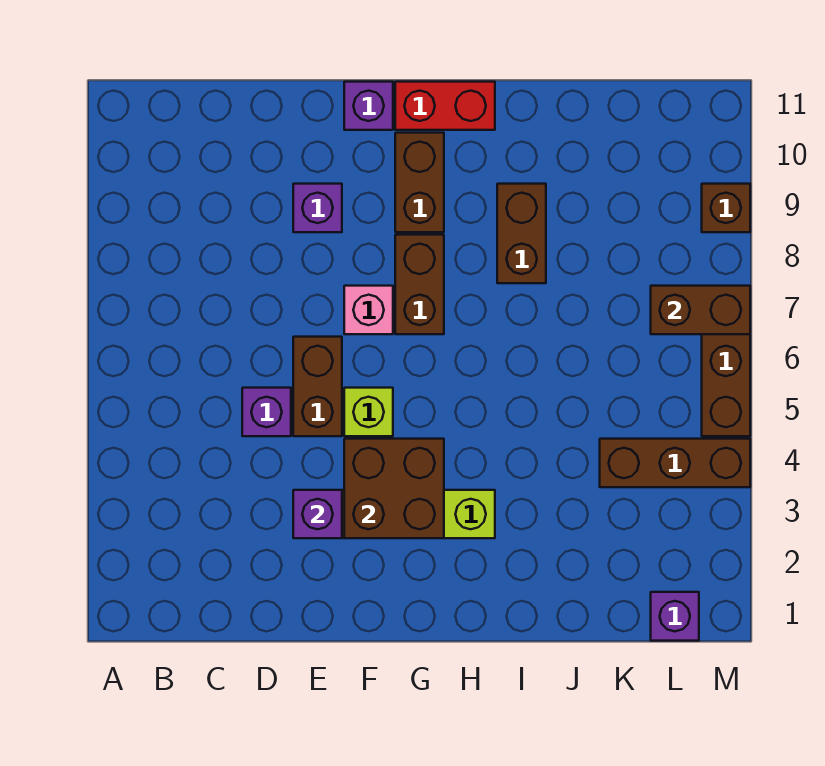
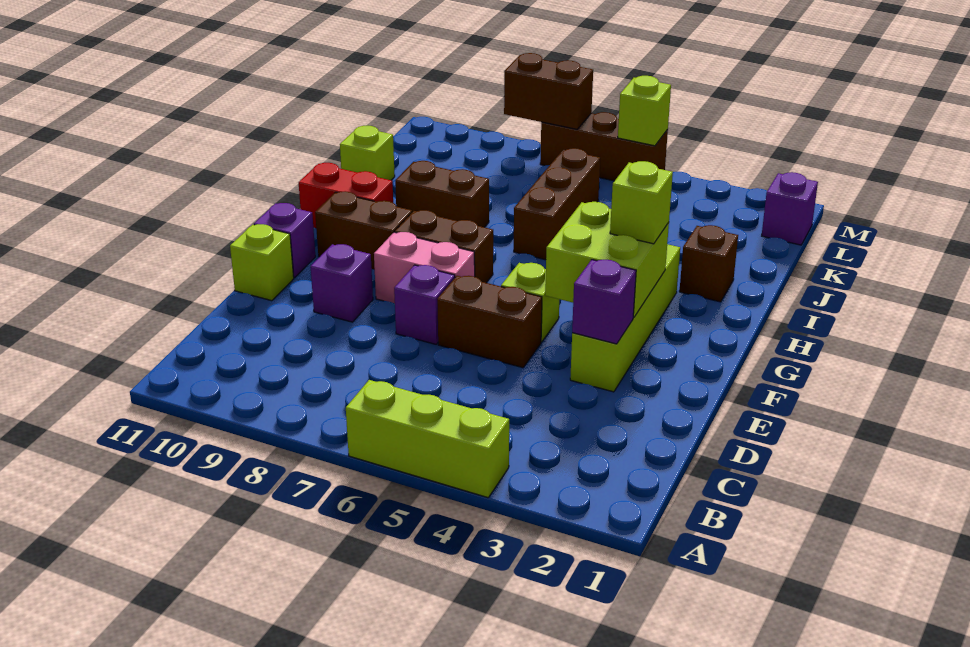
none -> lime 1x3 brick [346,380,509,498]
purple 1x1 brick [242,388,291,436] -> purple 1x1 brick moved to [394,265,455,344]
none -> lime 1x1 brick [230,224,294,301]
brown 2x2 brick [344,439,444,538] -> lime 2x2 brick [545,202,669,318]
pink 1x1 brick [344,286,393,334] -> pink 1x2 brick [374,232,475,304]
none -> lime 1x1 brick [610,161,673,244]
red 1x2 brick [395,82,495,130] -> red 1x2 brick turned to [299,163,393,228]
none -> lime 1x1 brick [340,126,395,180]
brown 1x3 brick [600,439,750,487] -> brown 1x3 brick moved to [514,148,600,260]
brown 1x2 brick [651,286,750,334] -> brown 1x2 brick turned to [504,53,593,129]
none -> lime 1x1 brick [618,76,671,146]
brown 1x1 brick [702,184,750,232] -> brown 1x1 brick moved to [679,225,738,302]

